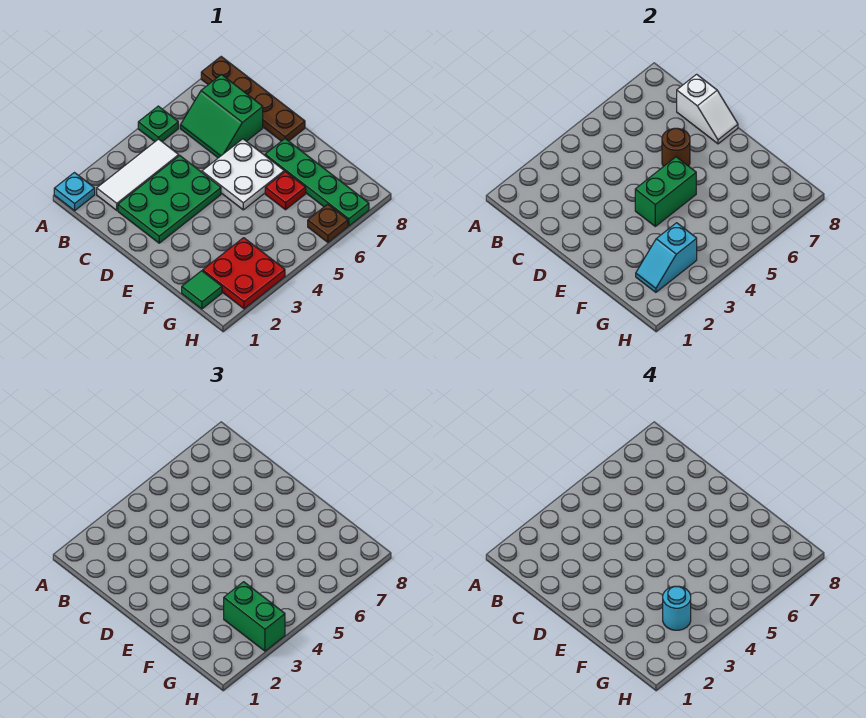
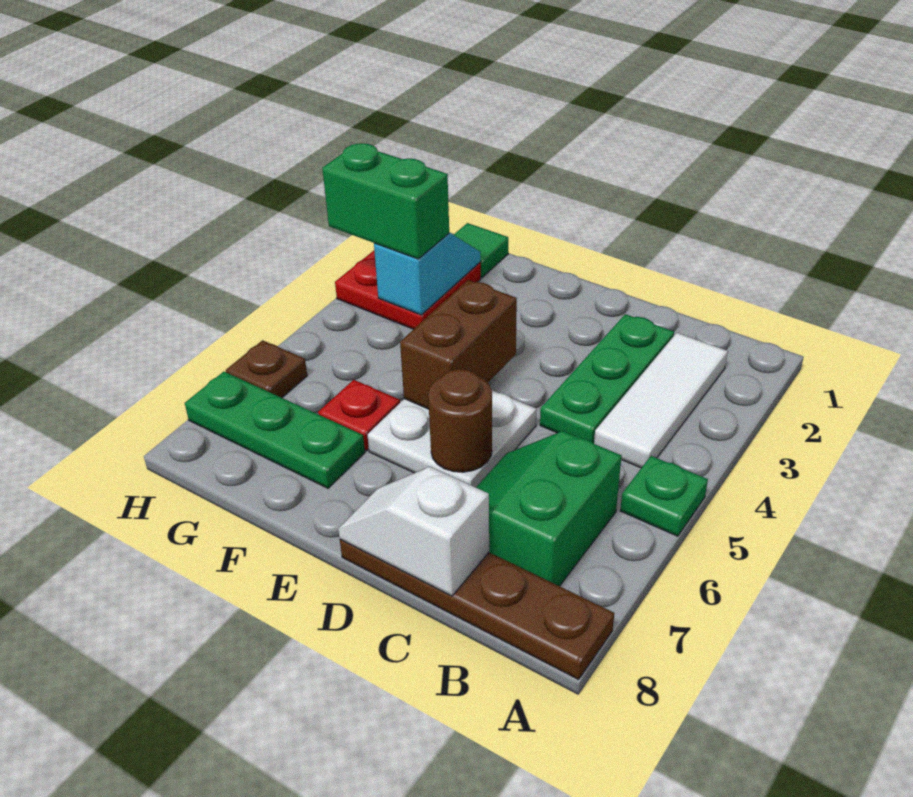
cyan 1x1 plate [54,173,95,211] -> none
green 2x2 slope [180,75,263,158] -> green 2x2 slope turned to [476,431,621,586]
green 2x3 plate [118,156,221,243] -> green 1x3 plate [540,314,674,444]
green 1x2 brick [635,157,696,226] -> brown 1x2 brick [400,280,517,409]
green 1x4 plate [265,139,369,226] -> green 1x3 plate [185,372,365,488]
cyan 1x1 round brick [663,586,691,630] -> none

